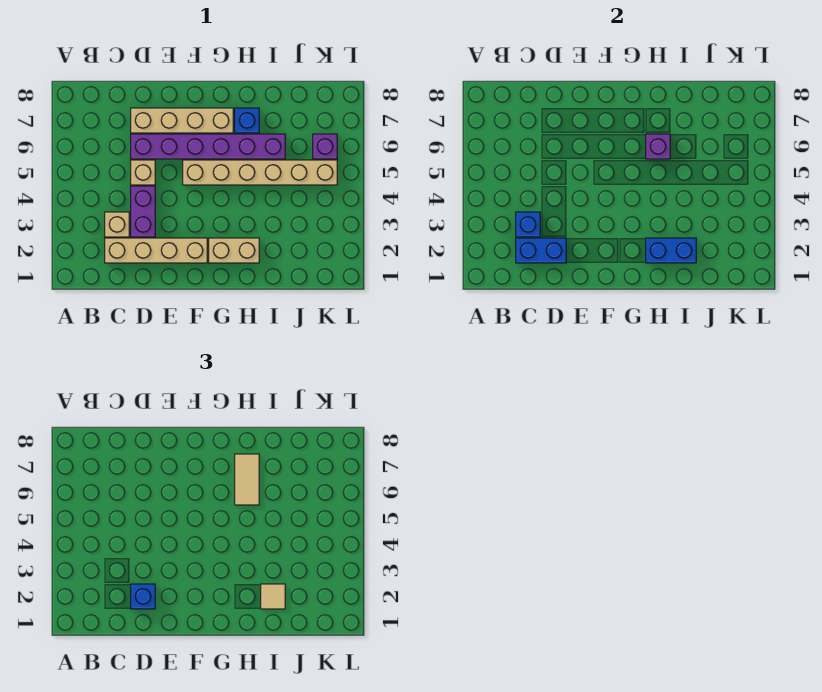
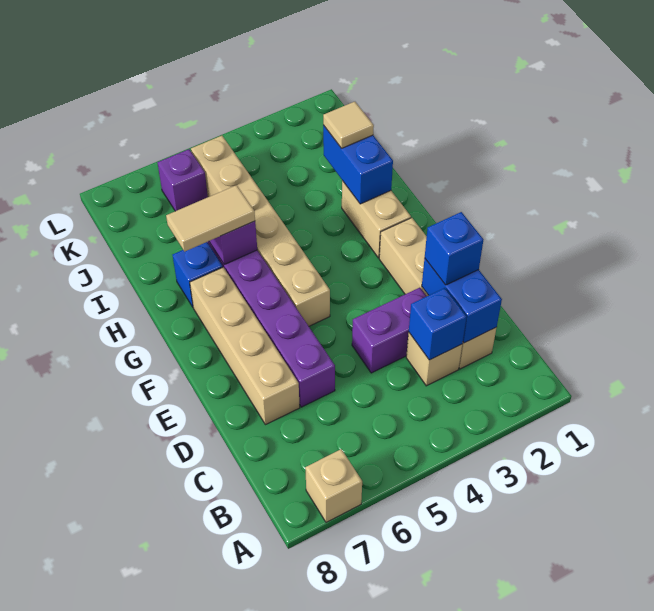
tan 1x1 brick [131,160,155,185] -> tan 1x1 brick moved to [305,449,362,522]

